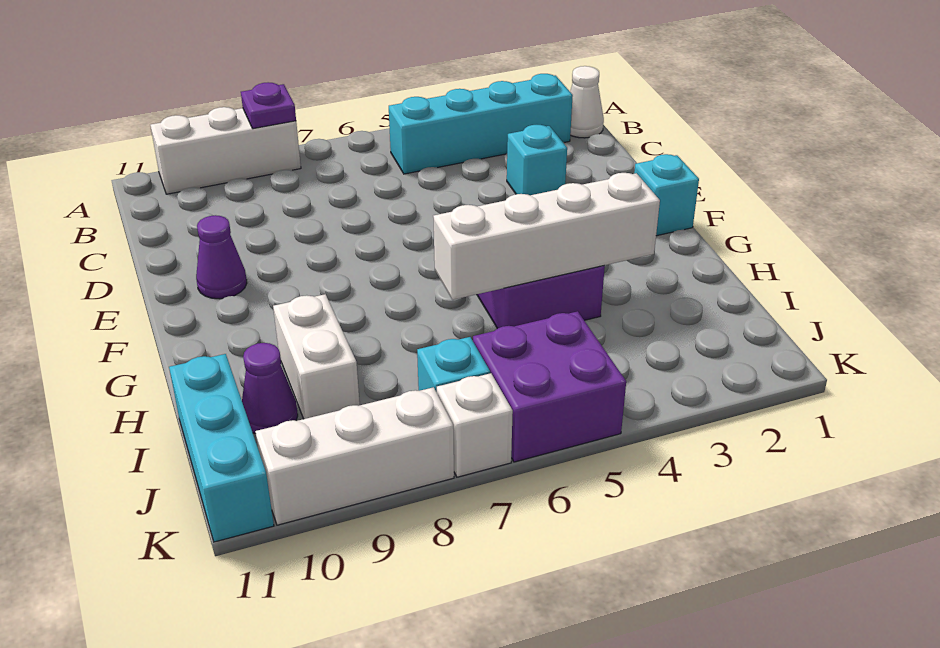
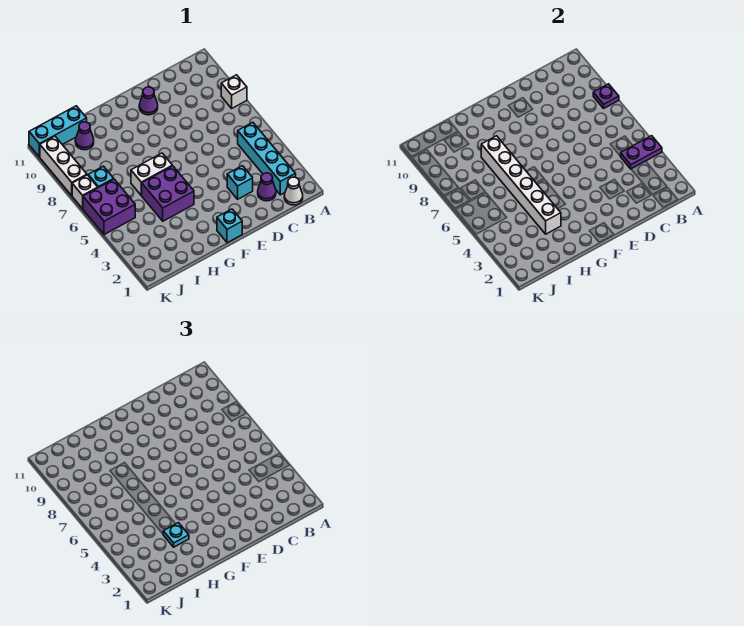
none -> purple 1x2 plate [621,136,662,169]
white 1x3 brick [150,107,301,194] -> white 1x1 brick [221,75,247,108]
none -> purple 1x1 cone [258,173,276,201]
white 1x4 brick [433,173,660,300] -> white 1x6 brick [481,136,561,234]
none -> cyan 1x1 plate [163,523,189,547]
white 1x2 brick [273,294,360,419] -> white 1x2 brick moved to [131,153,172,195]

